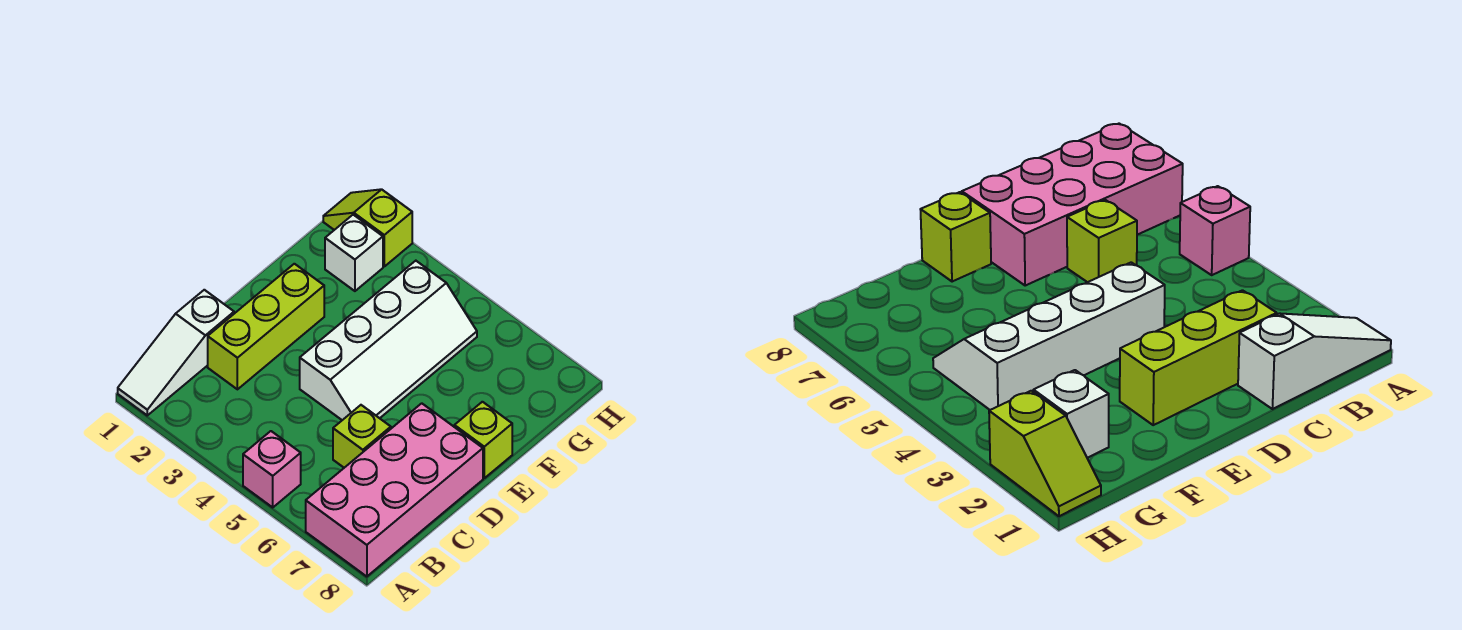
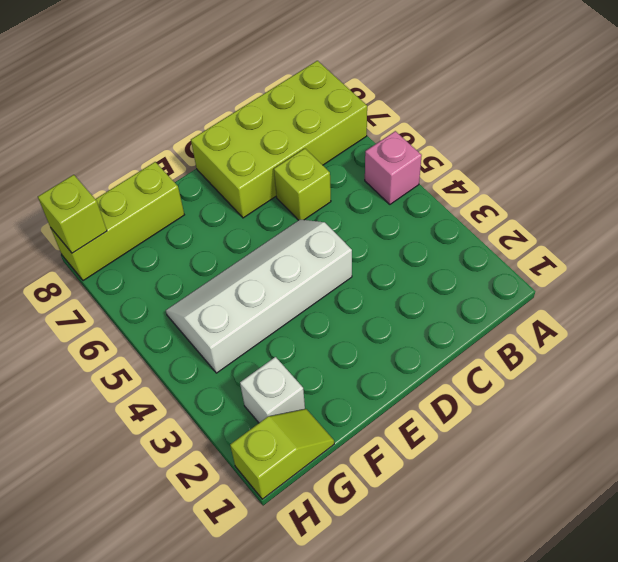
white 1x3 slope [118,290,234,415] -> none
pink 2x4 brick [306,403,483,577] -> lime 2x4 brick [191,61,367,218]
lime 1x3 brick [208,264,324,389] -> lime 1x3 brick moved to [51,162,184,281]
lime 1x1 brick [454,402,512,478] -> lime 1x1 brick moved to [38,175,107,253]
lime 1x2 slope [323,189,412,266] -> lime 1x2 slope turned to [230,409,334,499]

